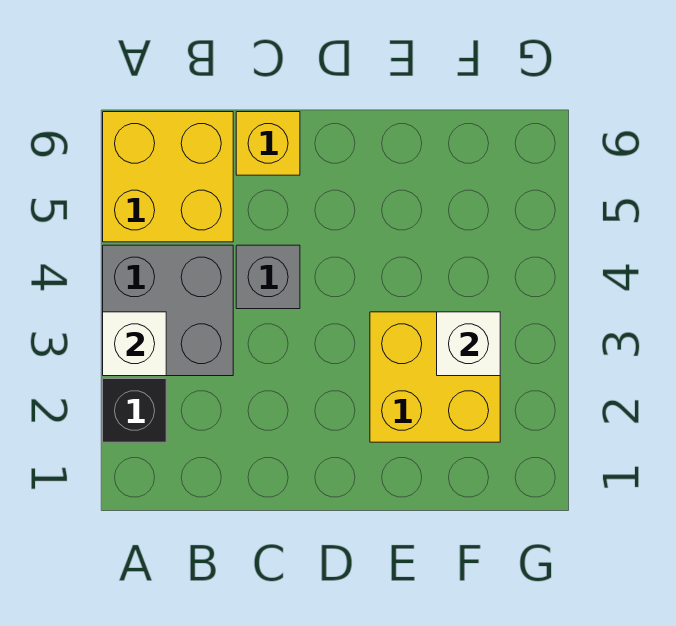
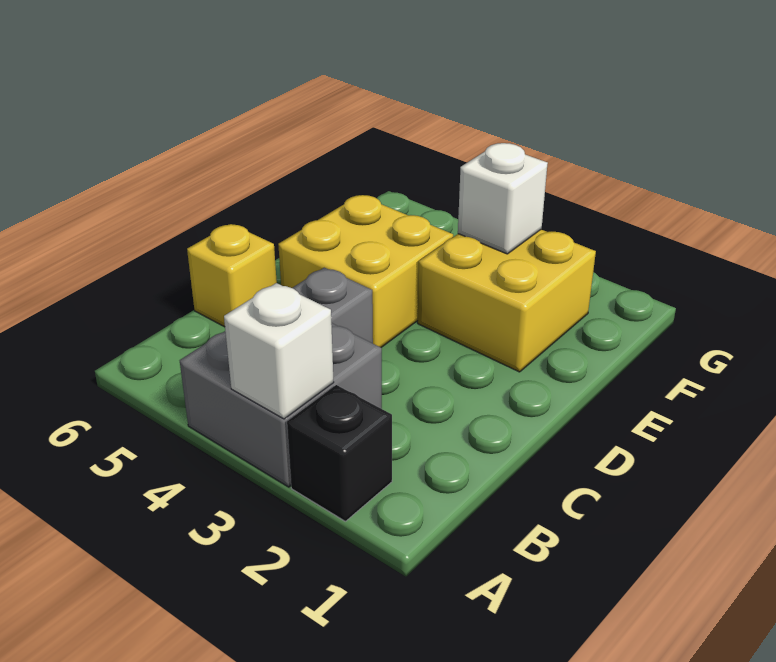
yellow 2x2 brick [103,112,233,242] -> yellow 2x2 brick moved to [278,195,453,347]

